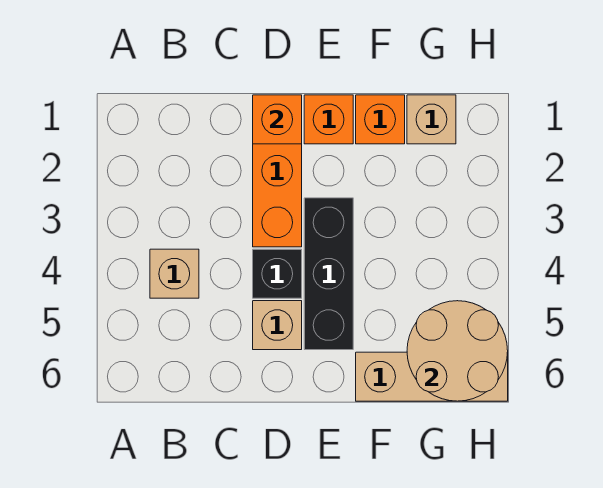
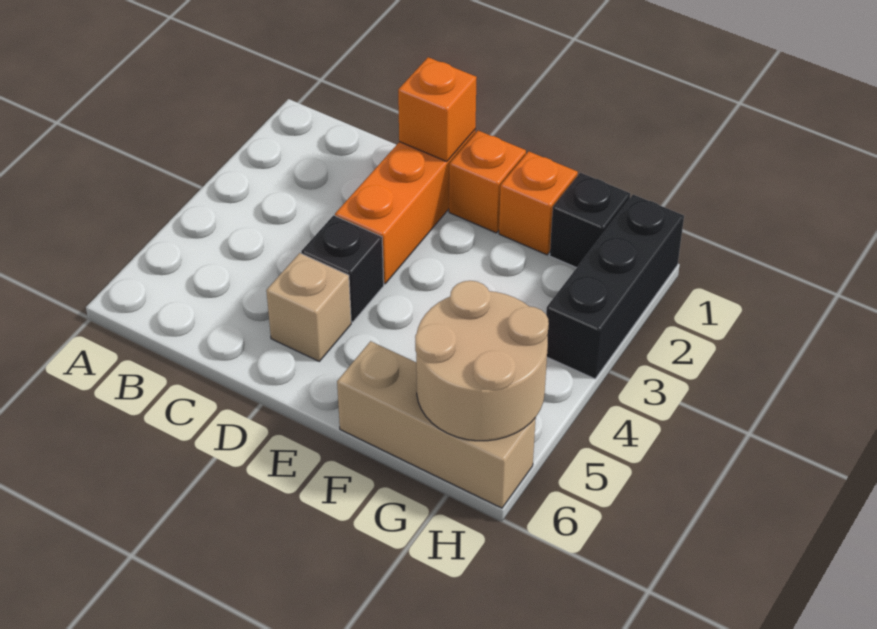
tan 1x1 brick [150,249,199,298] -> none
black 1x3 brick [304,198,353,350] -> black 1x3 brick moved to [546,195,684,379]
tan 1x1 brick [407,95,456,144] -> black 1x1 brick [550,173,630,268]

